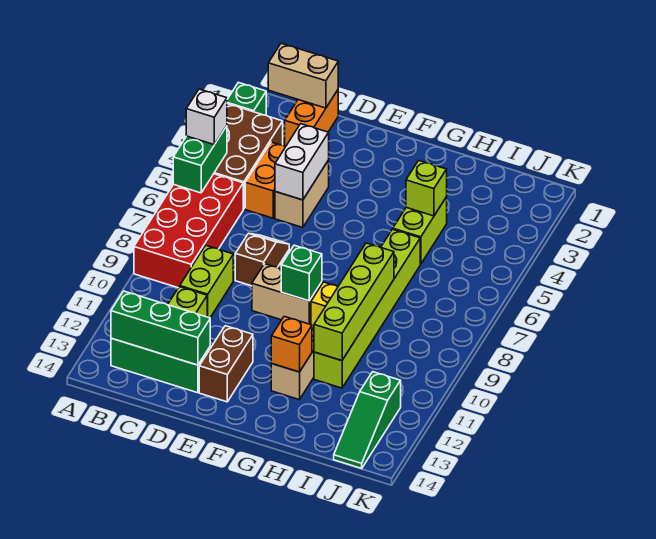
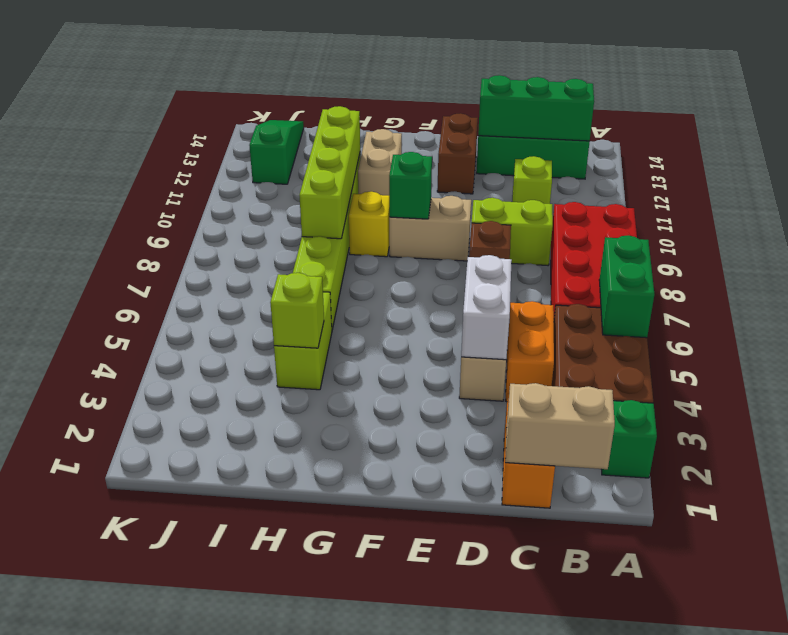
white 1x1 brick [186,89,227,145] -> none
lime 1x2 brick [180,245,233,318] -> lime 1x2 brick turned to [472,198,553,265]
orange 1x1 brick [271,316,312,372] -> none

